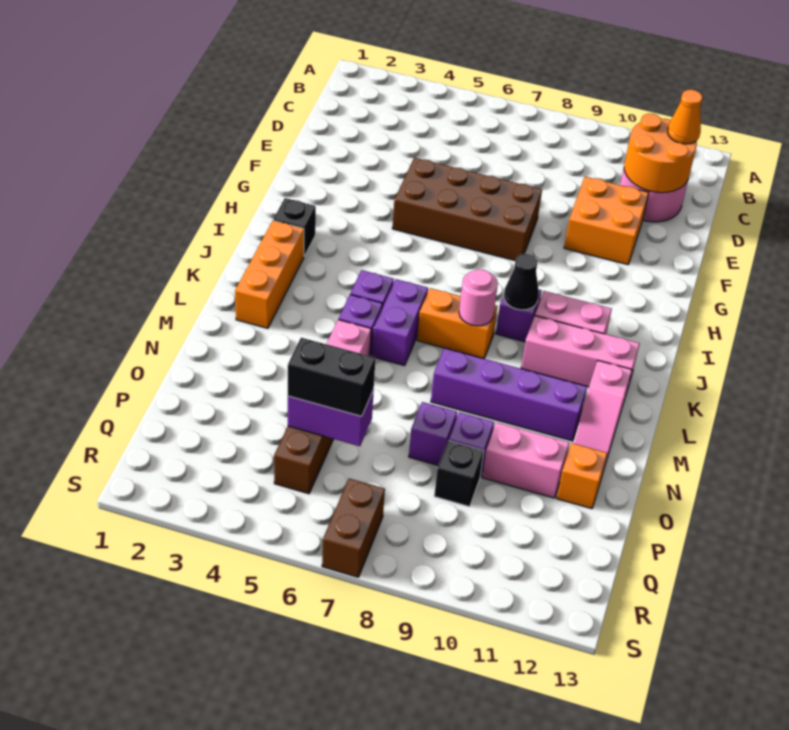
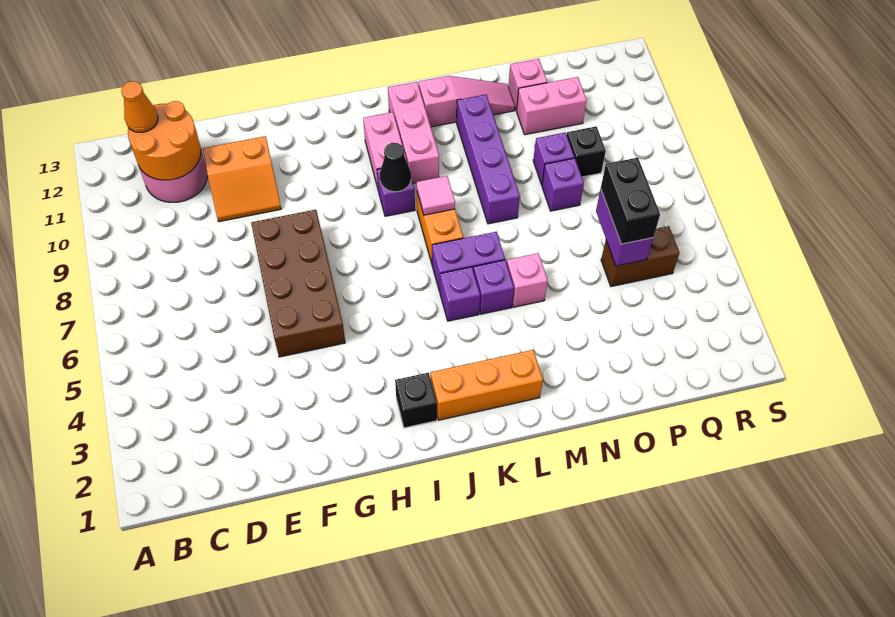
orange 2x2 brick [564,177,649,265] -> orange 2x2 slope [203,136,281,222]
pink 1x1 round brick [459,269,498,326] -> pink 1x1 tile [416,176,455,215]
pink 1x2 brick [482,422,569,498] -> pink 1x2 brick turned to [517,77,587,135]
orange 1x1 brick [557,443,607,509] -> pink 1x1 brick [508,59,547,111]
brown 1x2 brick [322,479,385,577] -> none

